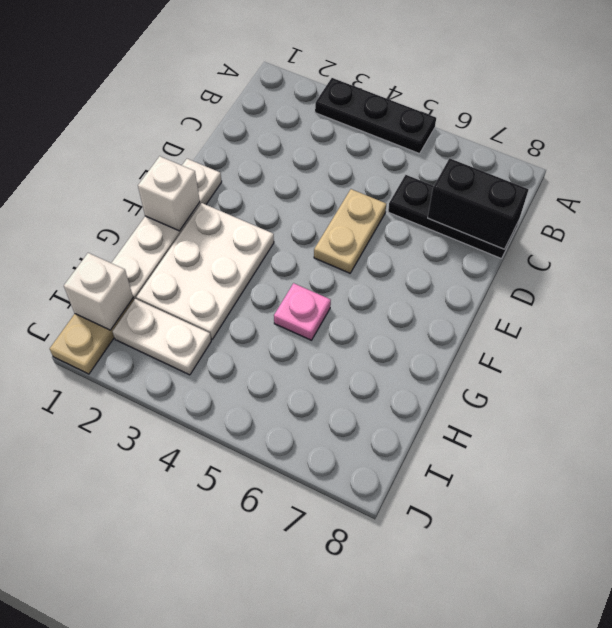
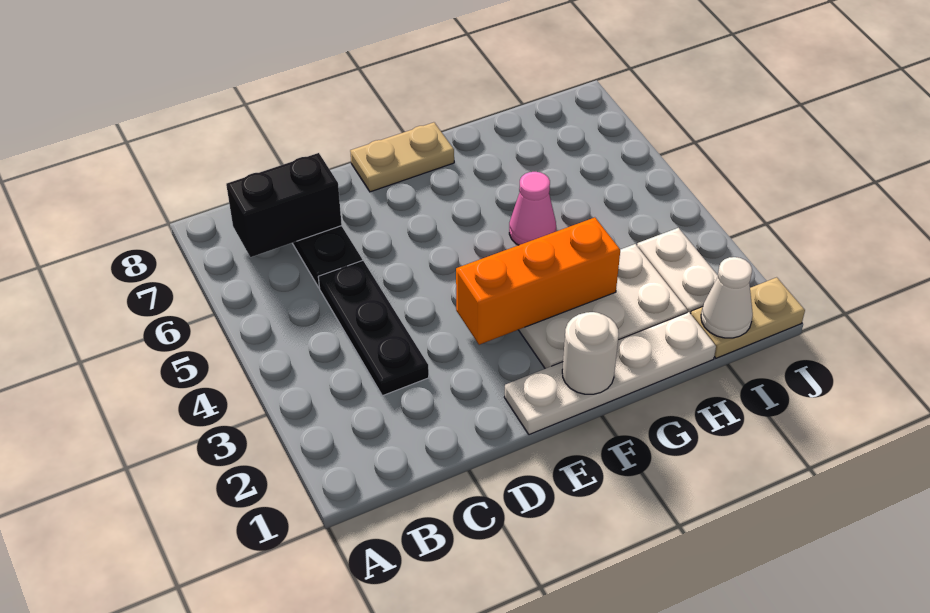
black 1x3 plate [315,78,436,154] -> black 1x3 plate moved to [318,260,429,396]
black 1x2 brick [428,158,529,249] -> black 1x2 brick turned to [226,153,342,257]
tan 1x2 plate [314,189,386,273] -> tan 1x2 plate moved to [350,122,454,192]
none -> orange 1x3 brick [456,217,620,345]
white 1x1 brick [138,156,200,231] -> white 1x1 round brick [562,312,619,394]
pink 1x1 plate [274,283,331,340] -> pink 1x1 cone [509,172,556,245]
white 1x1 brick [64,253,133,330] -> white 1x1 cone [701,257,753,338]

